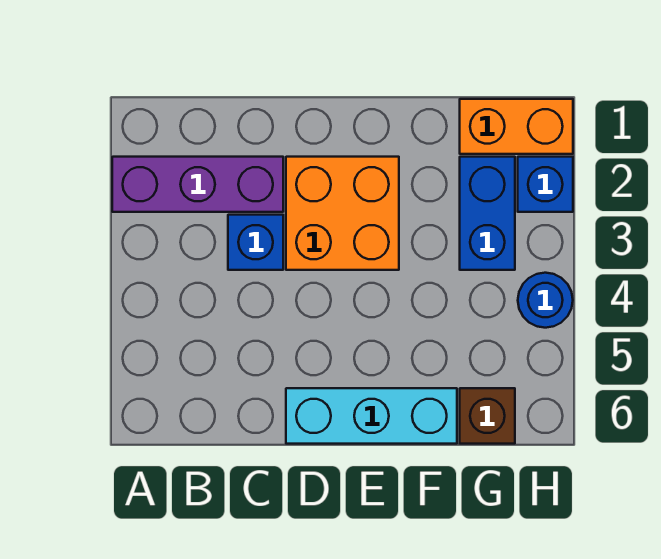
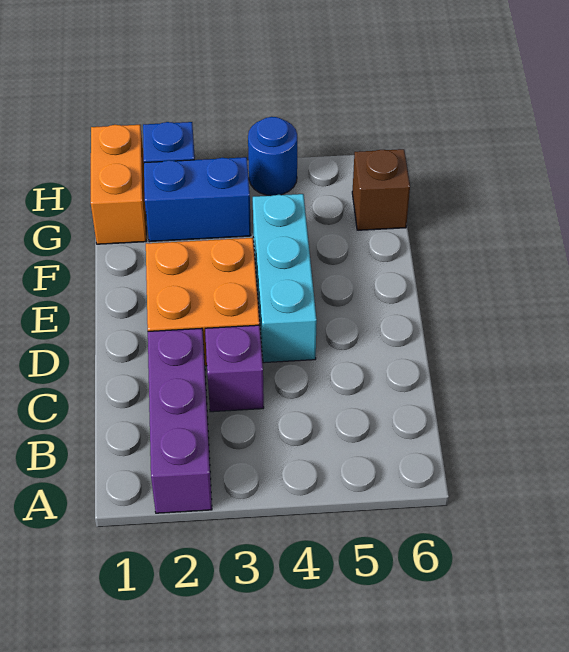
blue 1x1 brick [228,215,283,270] -> purple 1x1 brick [205,325,264,412]
cyan 1x3 brick [286,388,457,444] -> cyan 1x3 brick moved to [253,194,317,363]

